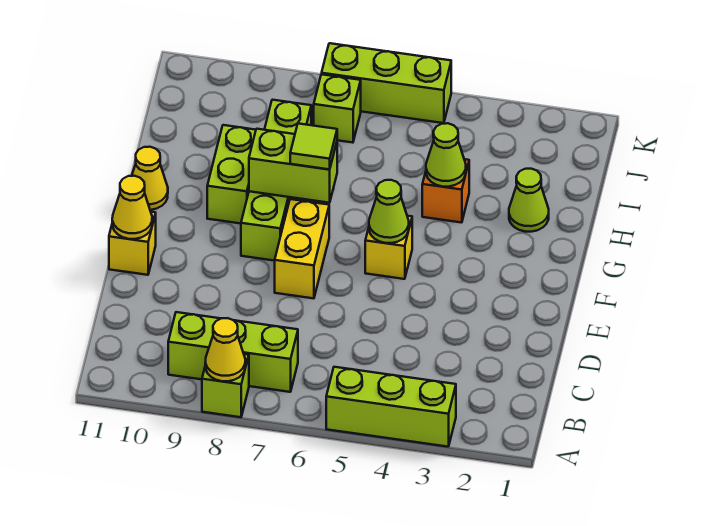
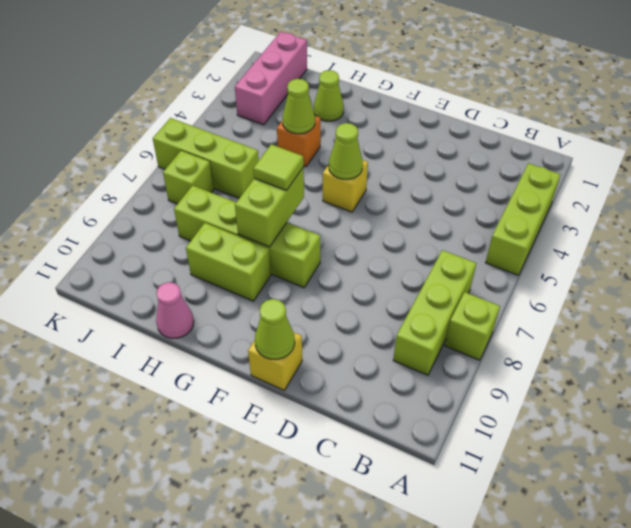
yellow 1x1 cone [205,318,245,381] -> none
yellow 1x2 brick [275,199,329,298] -> none
yellow 1x1 cone [112,176,152,239] -> lime 1x1 cone [255,299,295,359]
yellow 1x1 cone [132,147,168,210] -> none
none -> pink 1x1 cone [156,282,194,338]
none -> pink 1x3 brick [235,32,307,125]
lime 1x3 brick [322,43,451,123] -> lime 1x3 brick turned to [153,118,259,198]

